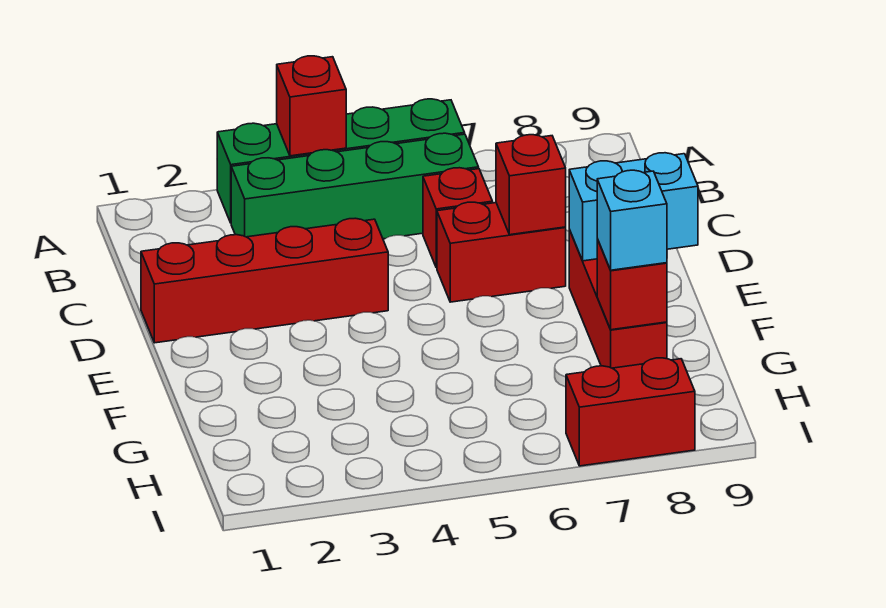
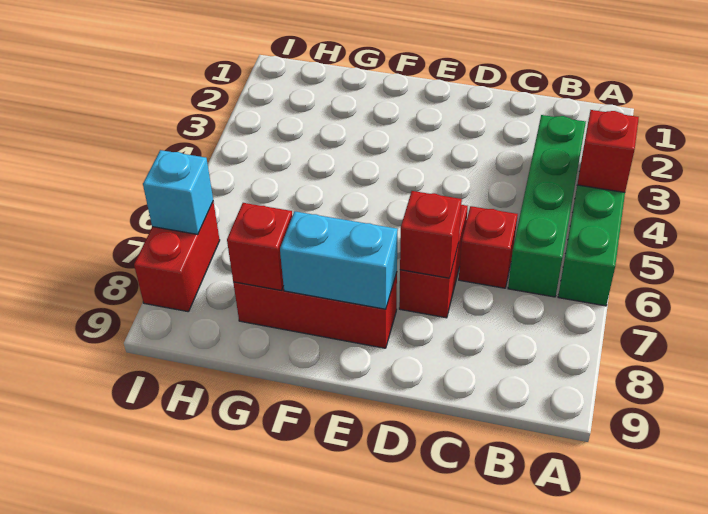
red 1x4 brick [141,218,388,343] -> none
cyan 1x2 brick [569,153,698,261] -> cyan 1x2 brick turned to [280,211,398,309]
cyan 1x1 brick [597,170,667,270] -> cyan 1x1 brick moved to [143,150,213,234]

